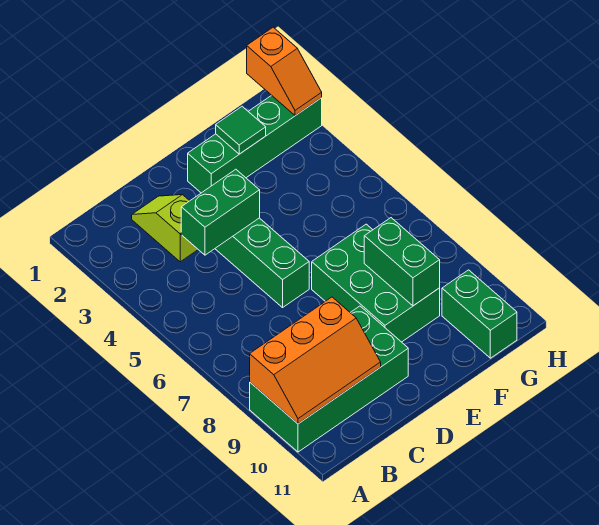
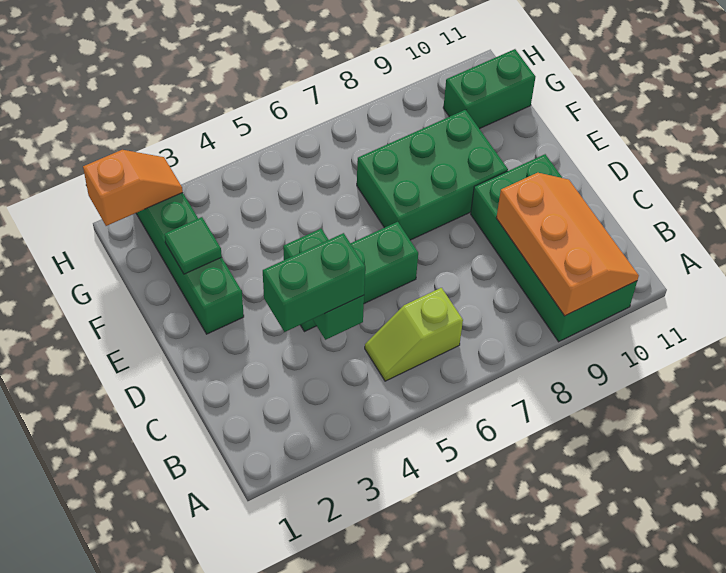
lime 1x2 slope [132,195,198,262] -> lime 1x2 slope moved to [365,288,463,381]
green 1x2 brick [364,218,440,306] -> green 1x2 brick moved to [263,233,365,332]

